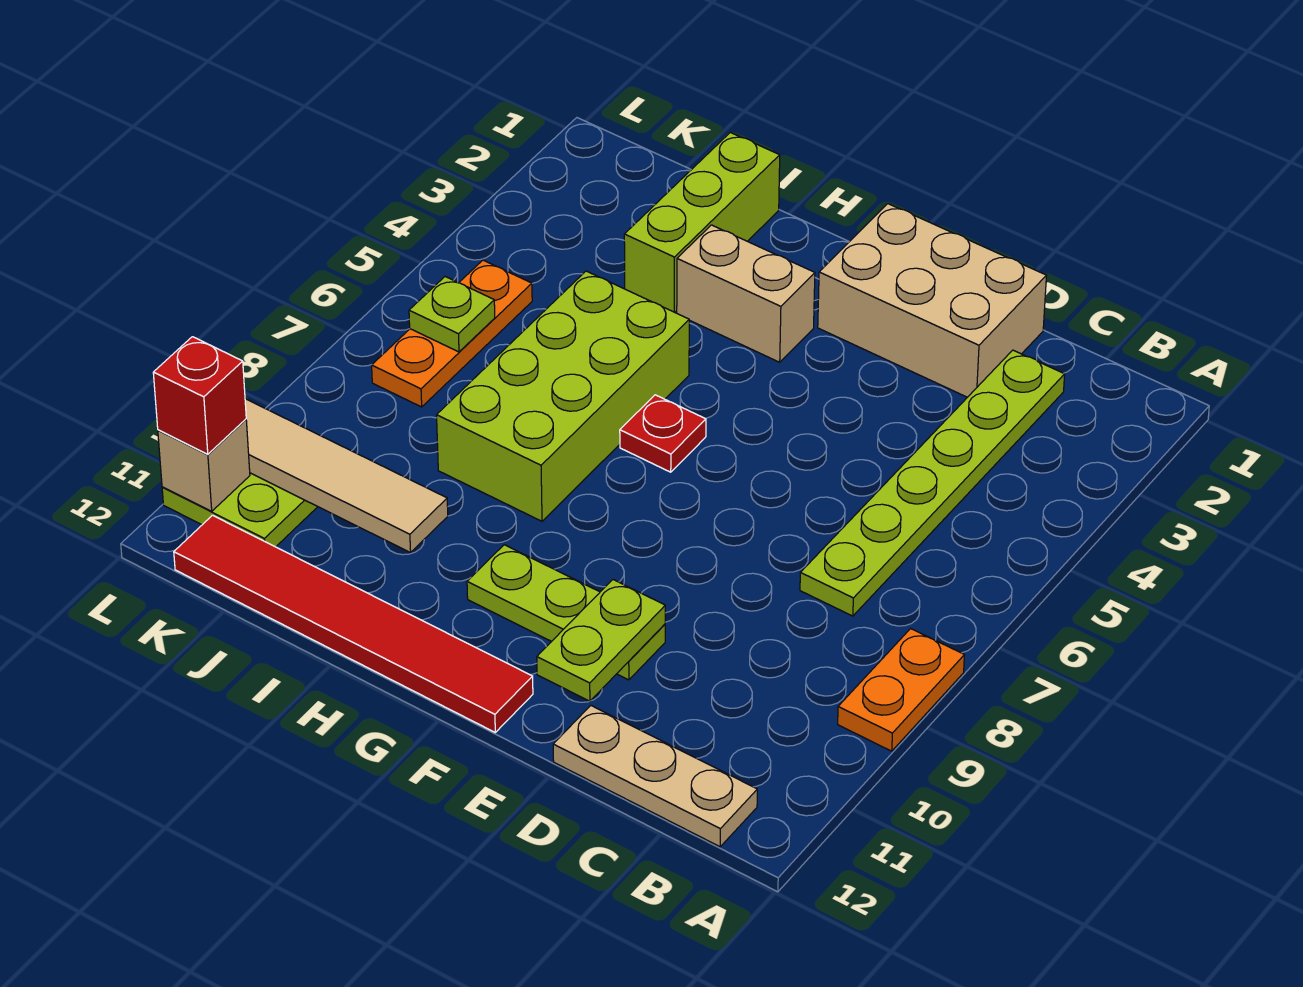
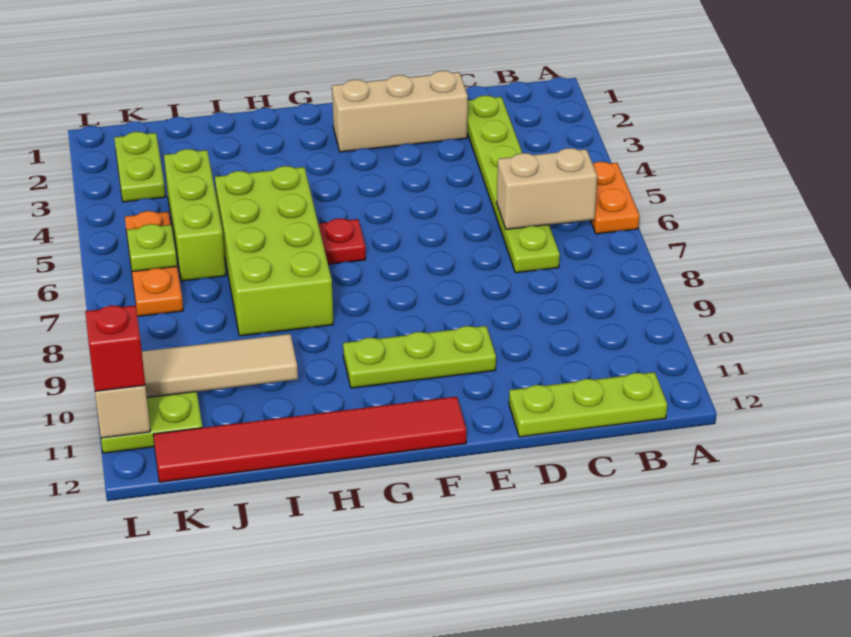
orange 1x2 plate [838,629,964,751] -> orange 1x2 plate moved to [590,162,639,234]
tan 1x3 plate [553,706,757,847] -> lime 1x3 plate [509,372,667,437]
tan 2x3 brick [818,204,1046,397] -> tan 1x3 brick [332,71,468,152]
lime 1x2 plate [537,580,665,701] -> lime 1x2 plate moved to [114,132,166,202]
tan 1x2 brick [677,225,815,362] -> tan 1x2 brick moved to [497,148,597,229]
lime 1x3 brick [624,132,780,312] -> lime 1x3 brick moved to [164,149,226,281]

